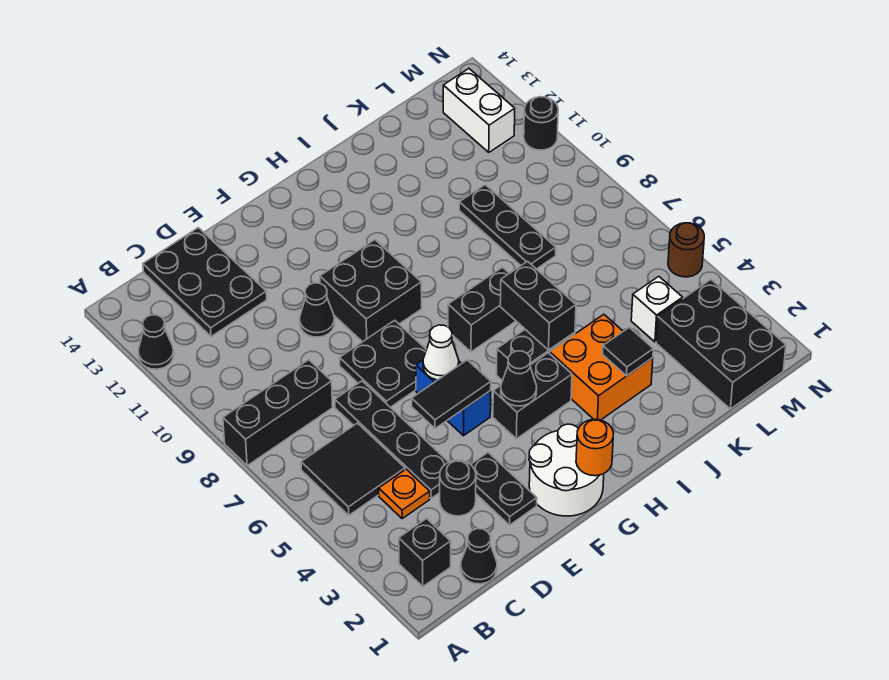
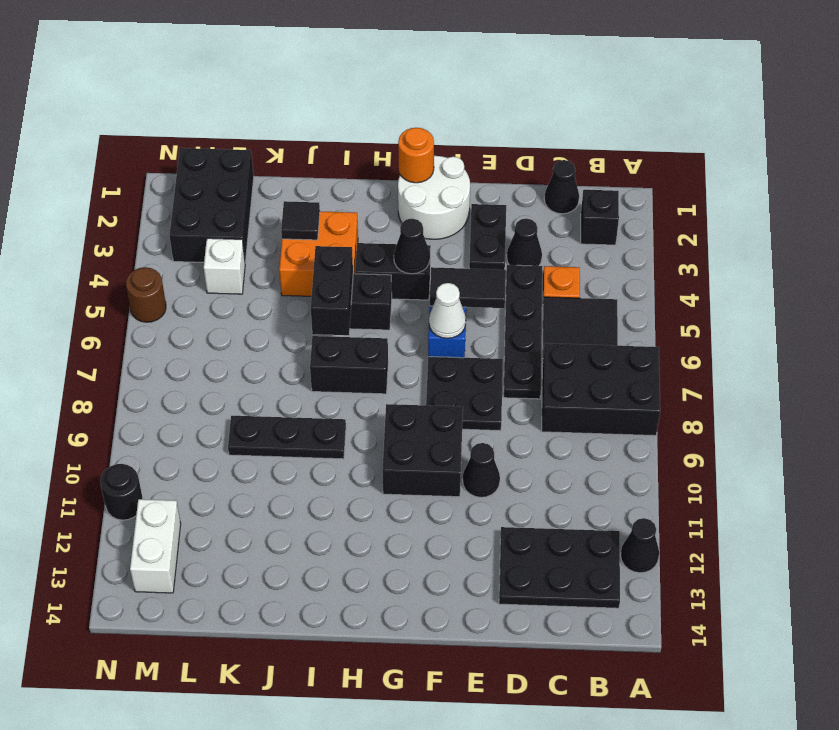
black 1x3 brick [223,360,333,466] -> black 2x3 brick [542,343,660,436]
black 2x3 plate [143,228,267,337] -> black 2x3 plate turned to [499,527,620,608]
black 1x1 round brick [440,460,476,516] -> black 1x1 cone [507,218,542,266]
black 1x3 plate [459,185,556,269] -> black 1x3 plate turned to [228,416,346,459]

